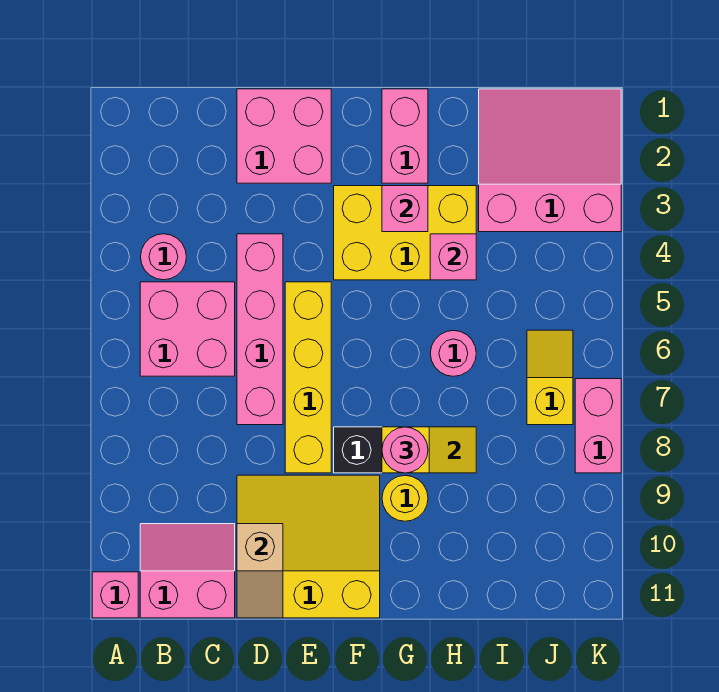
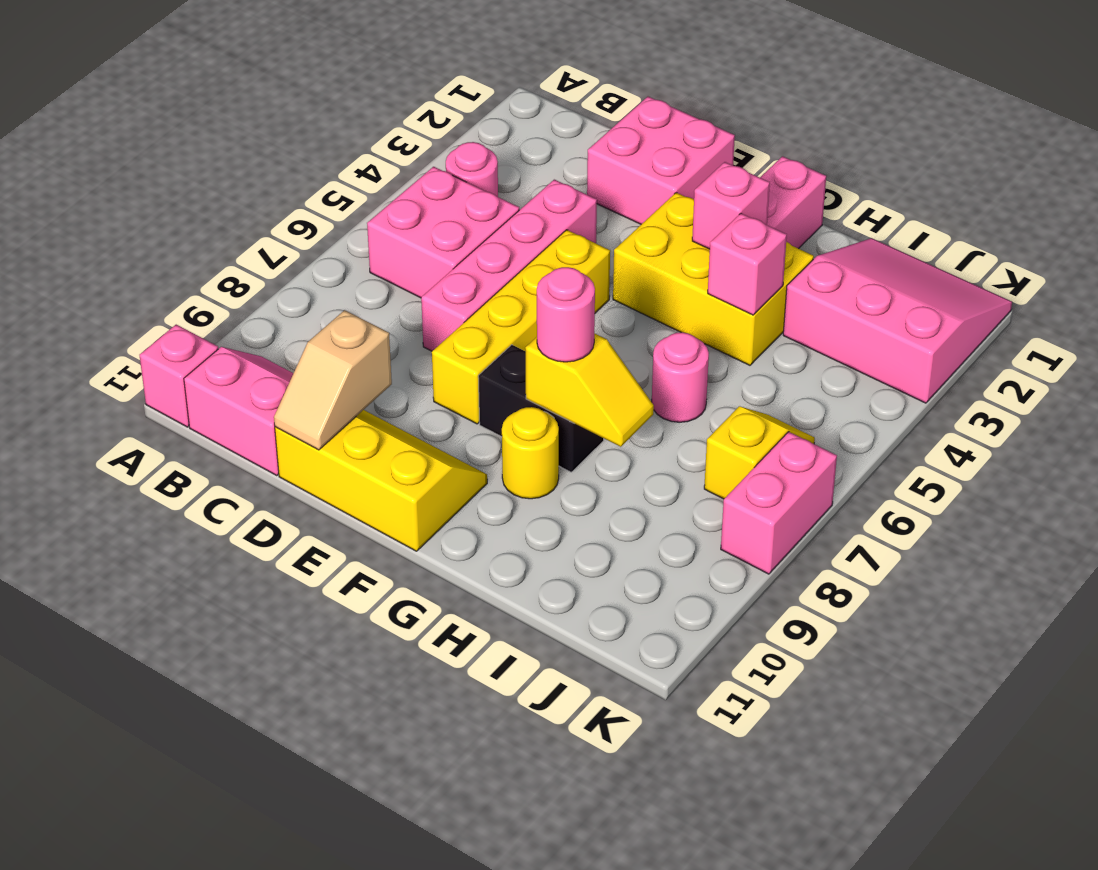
yellow 3x3 slope [237,475,380,618] -> yellow 2x3 slope [275,410,487,551]

